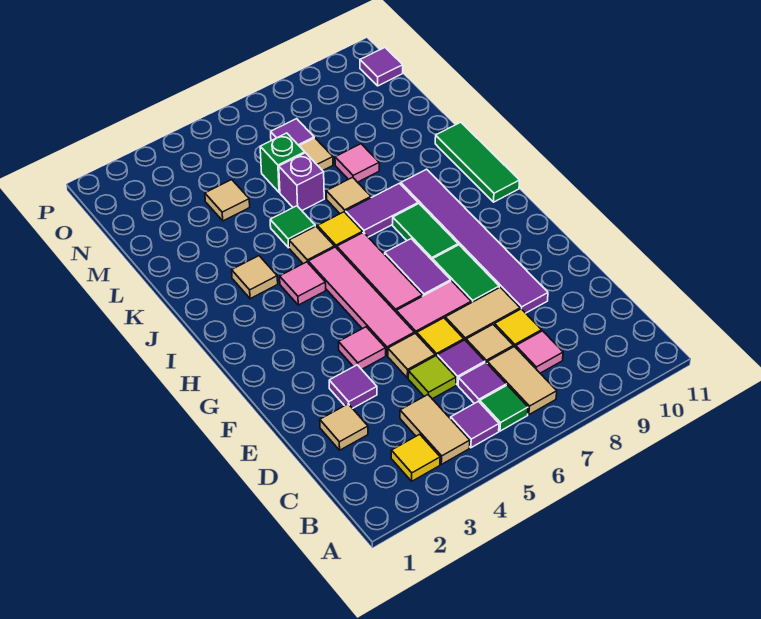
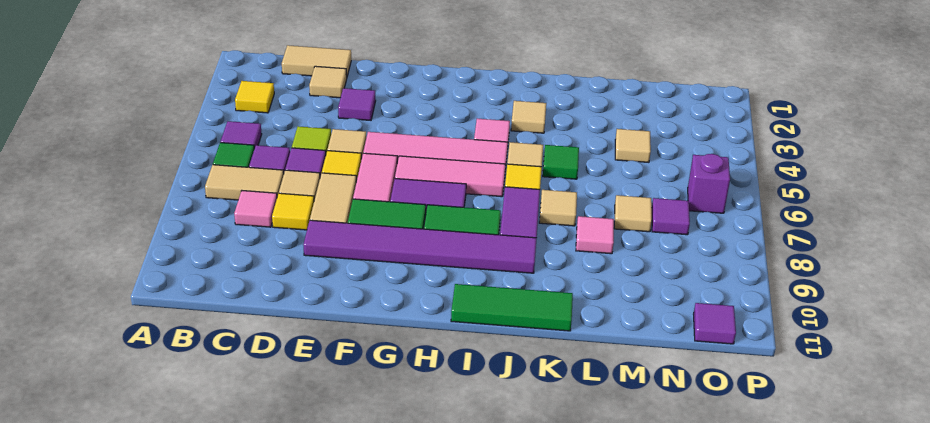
tan 1x2 tile [400,395,470,464] -> tan 1x2 tile moved to [282,45,351,76]
pink 1x1 tile [339,327,386,369] -> none
purple 1x1 brick [279,153,324,210] -> purple 1x1 brick moved to [688,154,730,213]
green 1x1 brick [260,133,305,192] -> none

